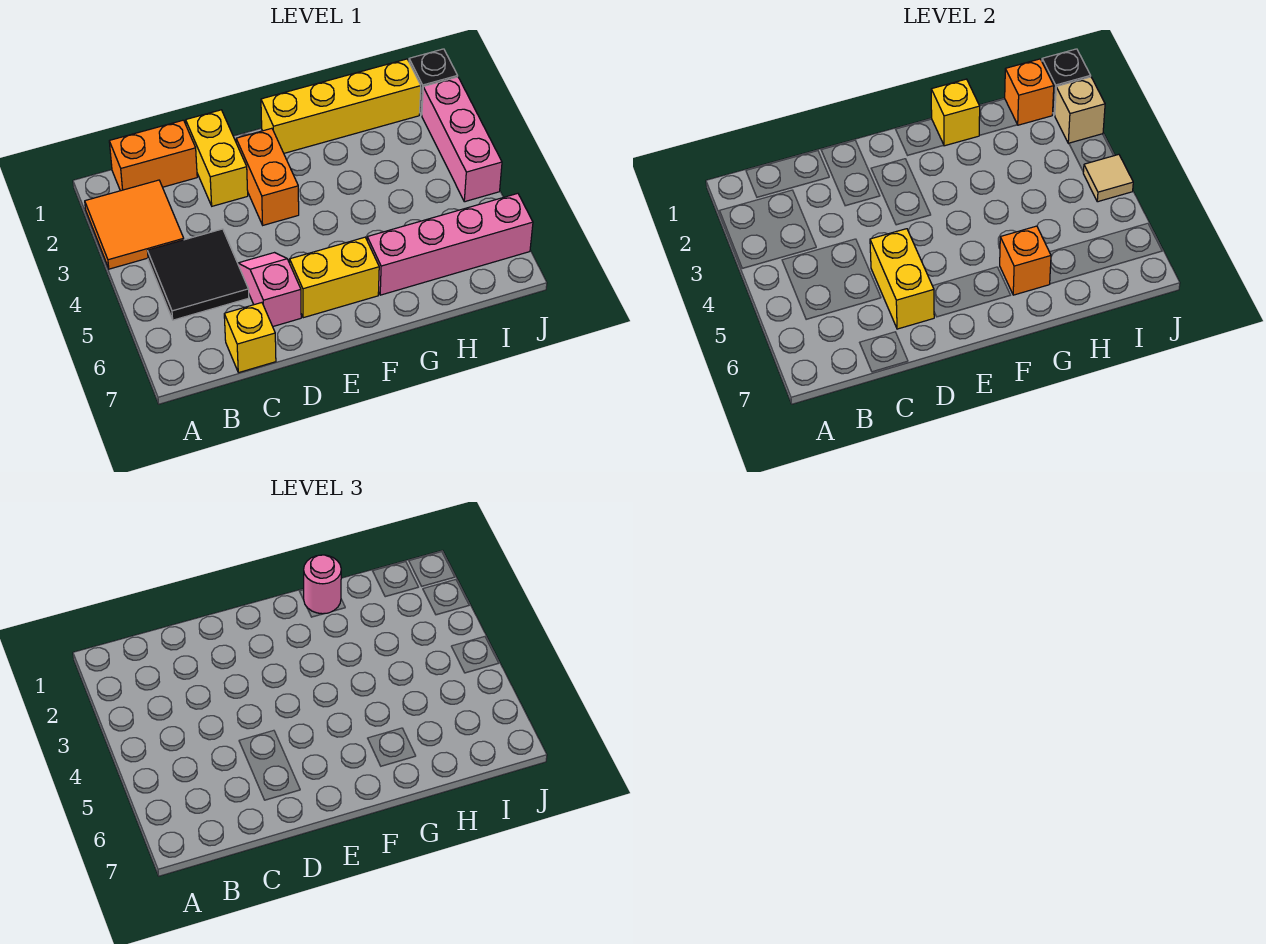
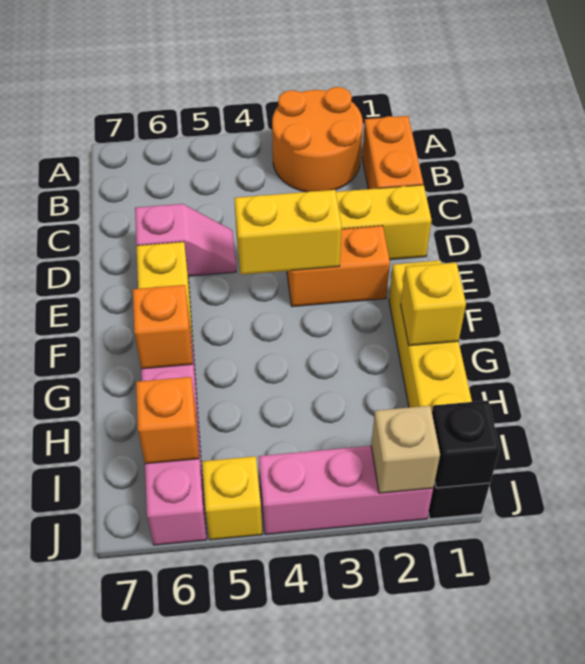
orange 2x2 tile [85,180,184,269] -> orange 2x2 round brick [272,87,363,192]
black 2x2 tile [148,229,249,320] -> none
yellow 1x1 brick [224,303,276,373] -> yellow 1x1 brick moved to [202,456,262,540]
yellow 1x2 brick [870,229,934,329] -> yellow 1x2 brick moved to [234,190,342,275]
pink 1x1 round brick [303,555,341,614] -> none
orange 1x1 brick [1005,59,1054,125] -> orange 1x1 brick moved to [136,377,199,464]
tan 1x1 tile [1083,154,1133,202] -> none

